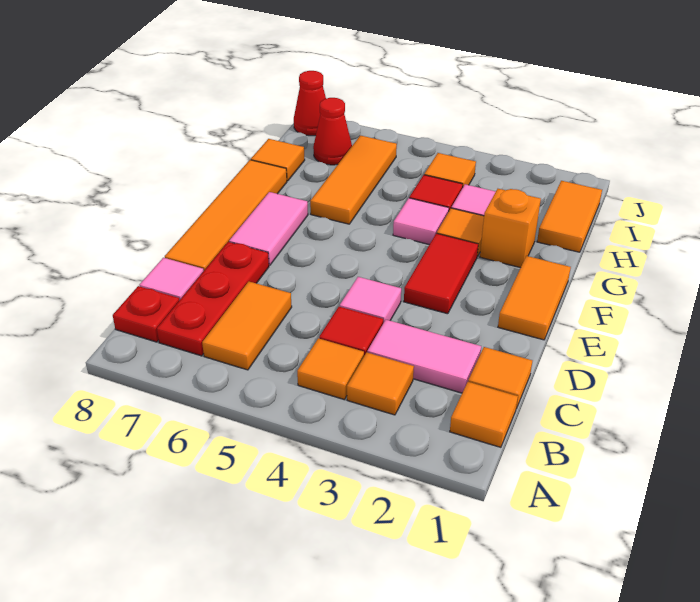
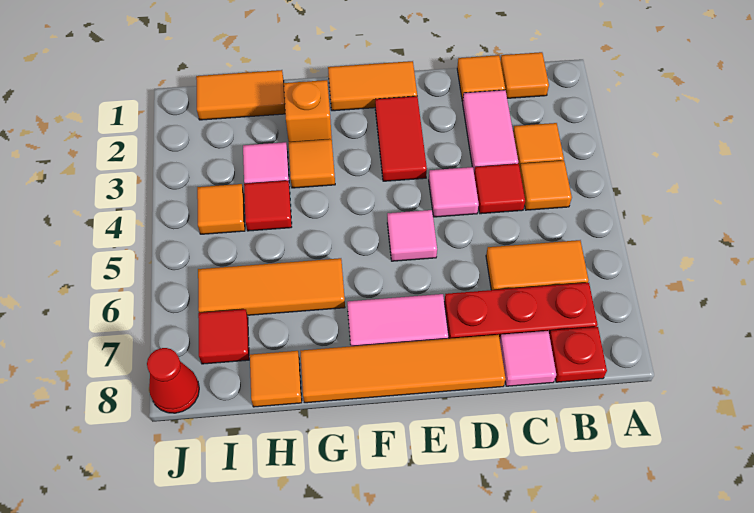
red 1x2 tile [404,233,478,314] -> red 1x2 tile turned to [375,96,427,181]
pink 1x1 tile [393,198,449,245] -> pink 1x1 tile moved to [387,210,437,261]
red 1x1 cone [313,98,352,165] -> red 1x1 tile [198,309,249,364]

